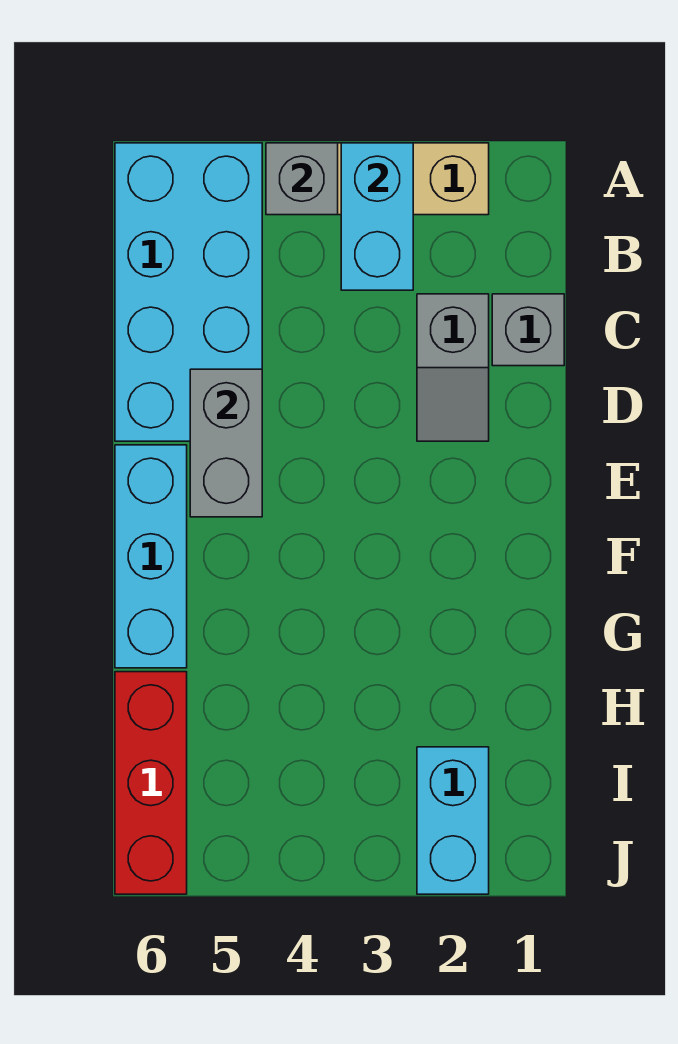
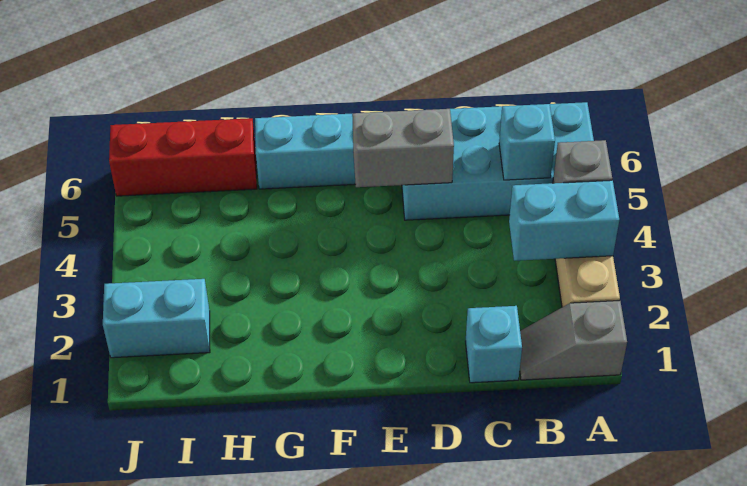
none -> cyan 1x1 brick [499,104,555,180]
grey 1x1 brick [492,294,564,366] -> cyan 1x1 brick [465,306,522,383]
grey 1x2 slope [417,294,489,441] -> grey 1x2 slope moved to [520,301,627,380]

